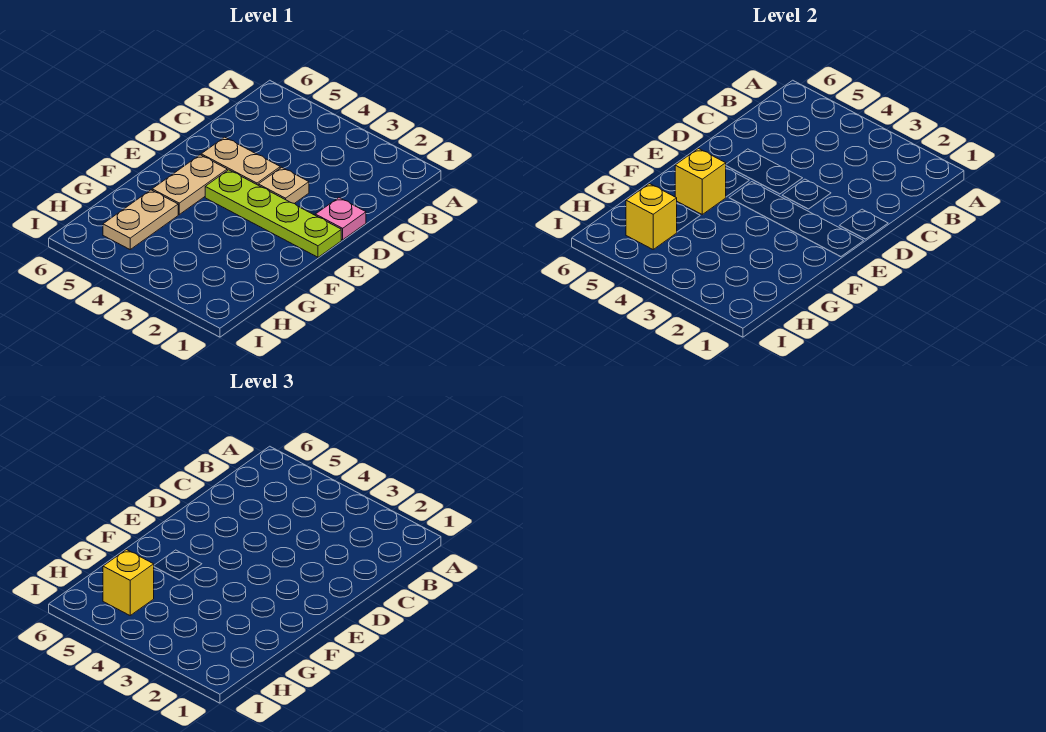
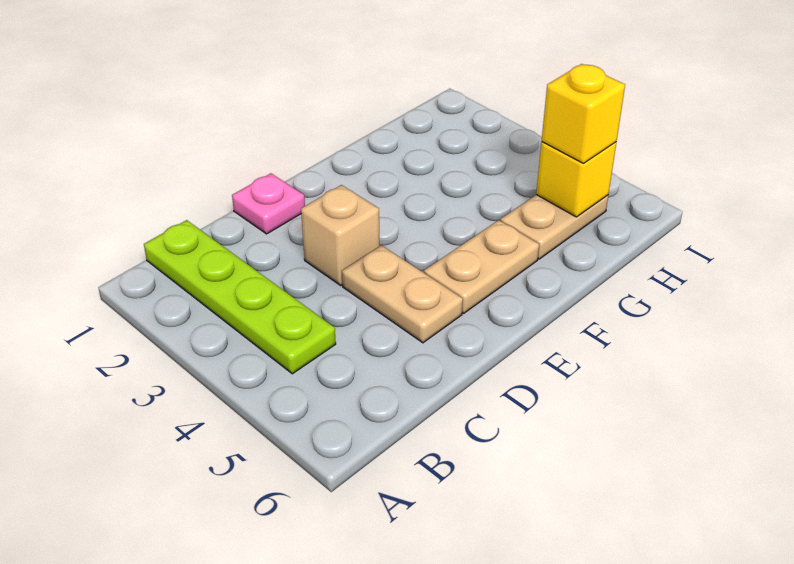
tan 1x1 plate [258,167,309,204] -> tan 1x1 brick [301,185,380,285]
lime 1x4 plate [205,170,341,257] -> lime 1x4 plate moved to [144,220,336,374]
yellow 1x1 brick [675,149,726,214] -> none

